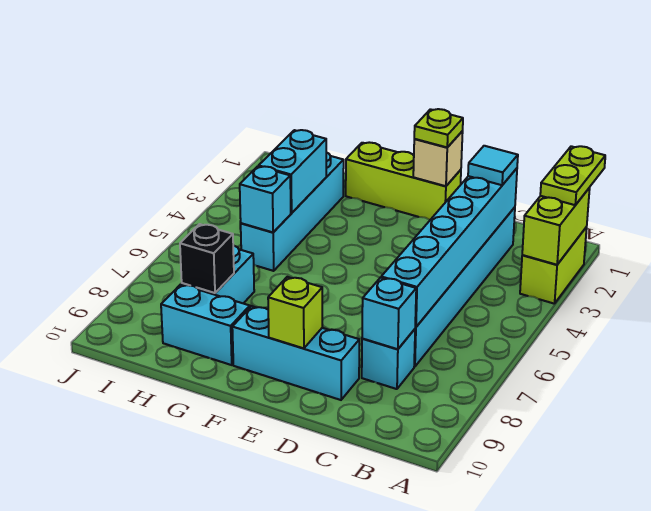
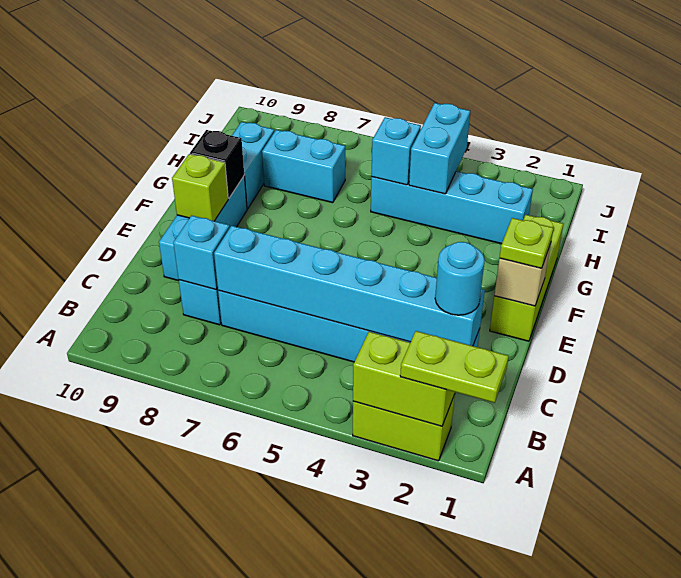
cyan 1x1 tile [468,146,518,185] -> cyan 1x1 round brick [435,242,485,315]
cyan 1x2 brick [259,130,326,213] -> cyan 1x2 brick turned to [409,103,470,194]
black 1x1 brick [180,224,234,293] -> black 1x1 brick moved to [190,130,244,198]

